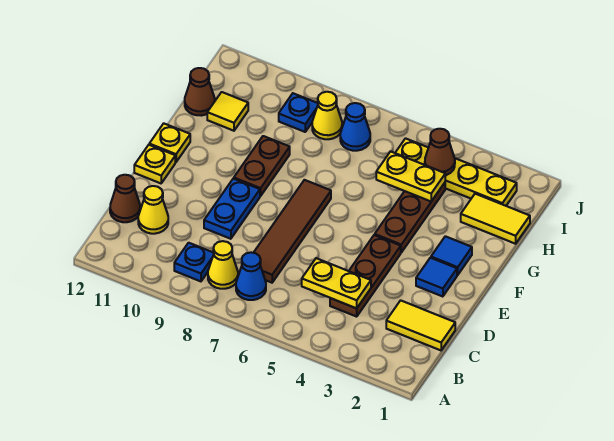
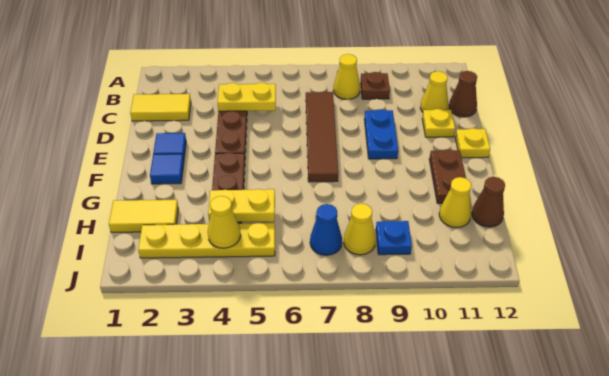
blue 1x1 cone [236,252,266,300] -> none
blue 1x1 plate [174,243,213,281] -> brown 1x1 plate [361,72,390,99]
brown 1x2 plate [234,136,290,196] -> brown 1x2 plate moved to [429,150,466,203]
yellow 1x1 plate [149,123,190,162] -> yellow 1x1 plate moved to [422,109,455,137]
yellow 1x1 tile [207,92,248,131] -> yellow 1x1 cone [439,177,471,227]
brown 1x1 cone [425,129,455,175] -> yellow 1x1 cone [208,196,241,248]

